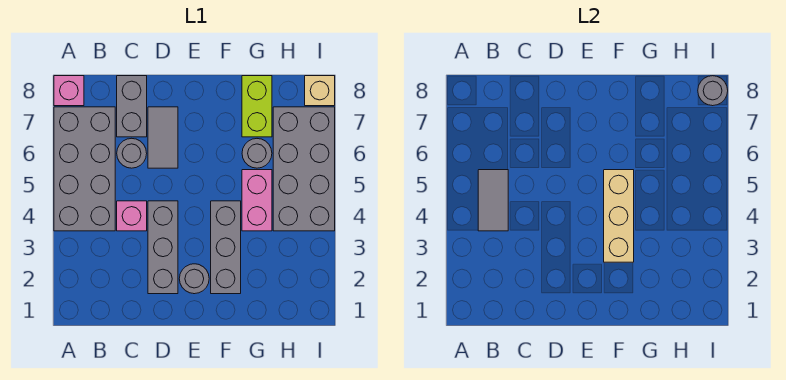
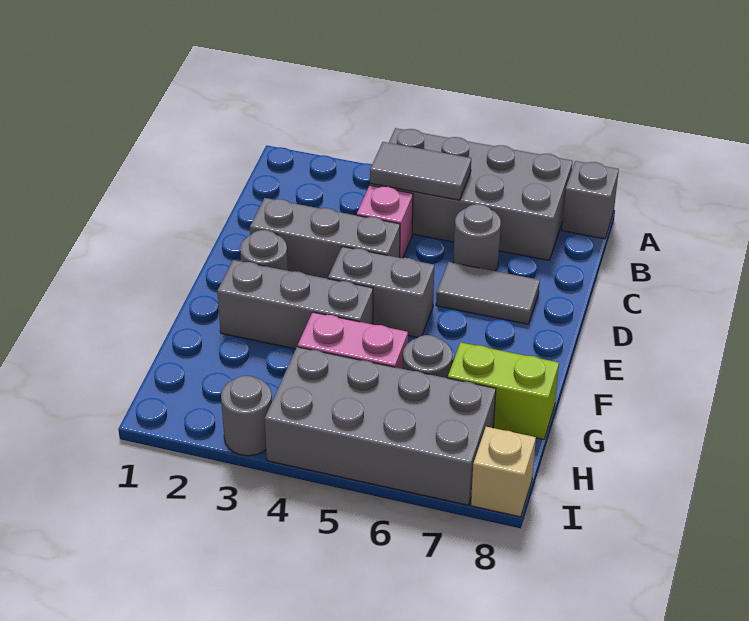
pink 1x1 brick [54,76,84,106] -> grey 1x1 brick [562,161,619,239]
grey 1x2 brick [117,76,147,137] -> grey 1x2 brick moved to [328,247,434,338]
tan 1x3 brick [604,170,634,262] -> none
grey 1x1 round brick [698,76,728,106] -> grey 1x1 round brick moved to [221,376,272,456]

